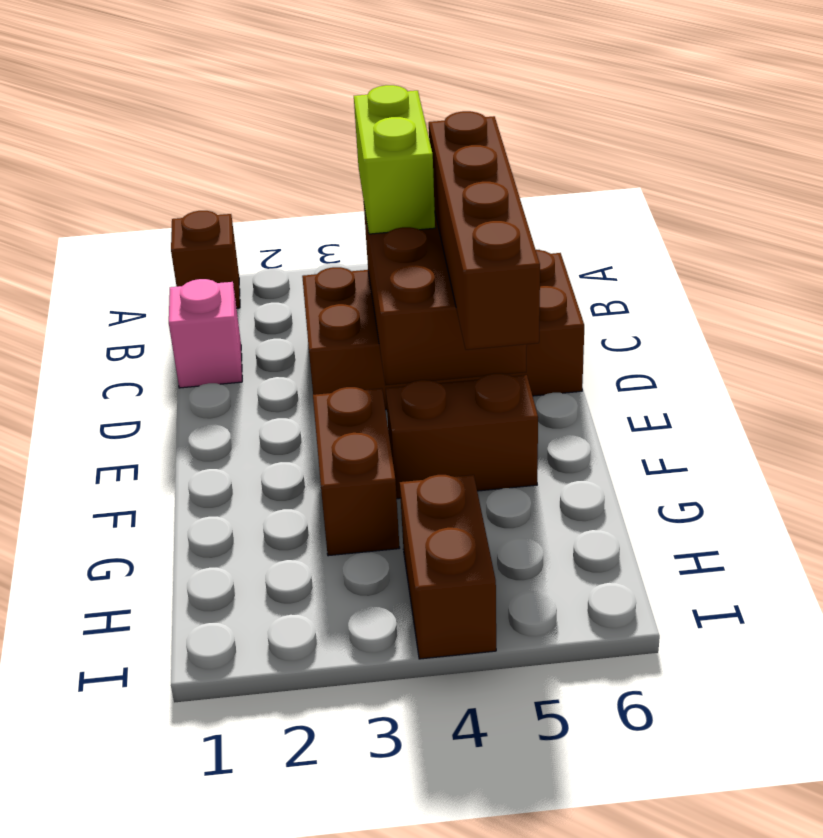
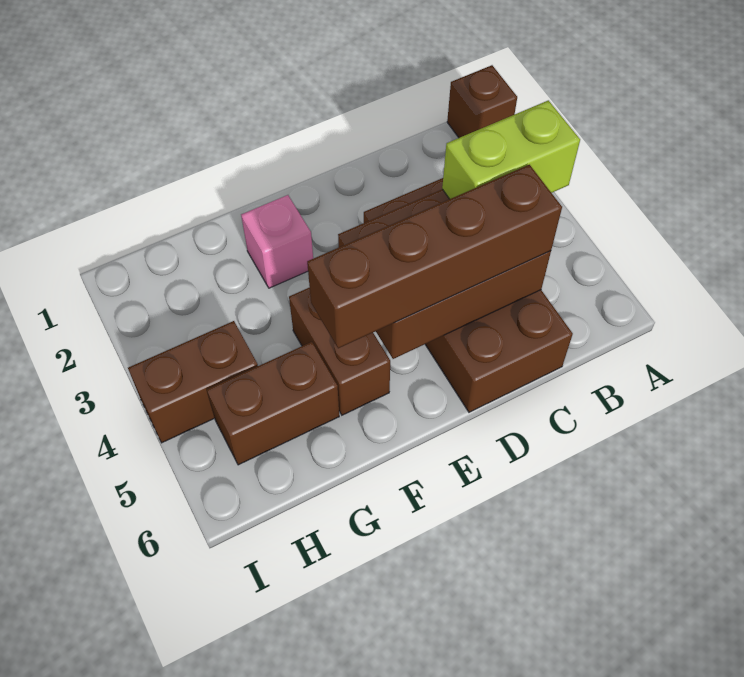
pink 1x1 brick [169,279,242,388] -> pink 1x1 brick moved to [241,195,313,288]
brown 1x2 brick [313,387,400,556] -> brown 1x2 brick moved to [207,342,339,465]

